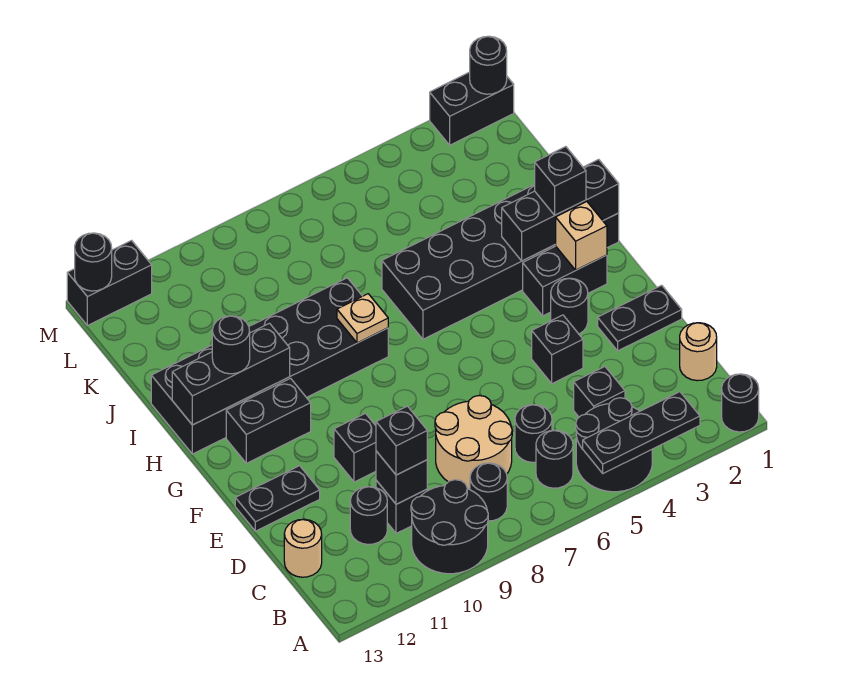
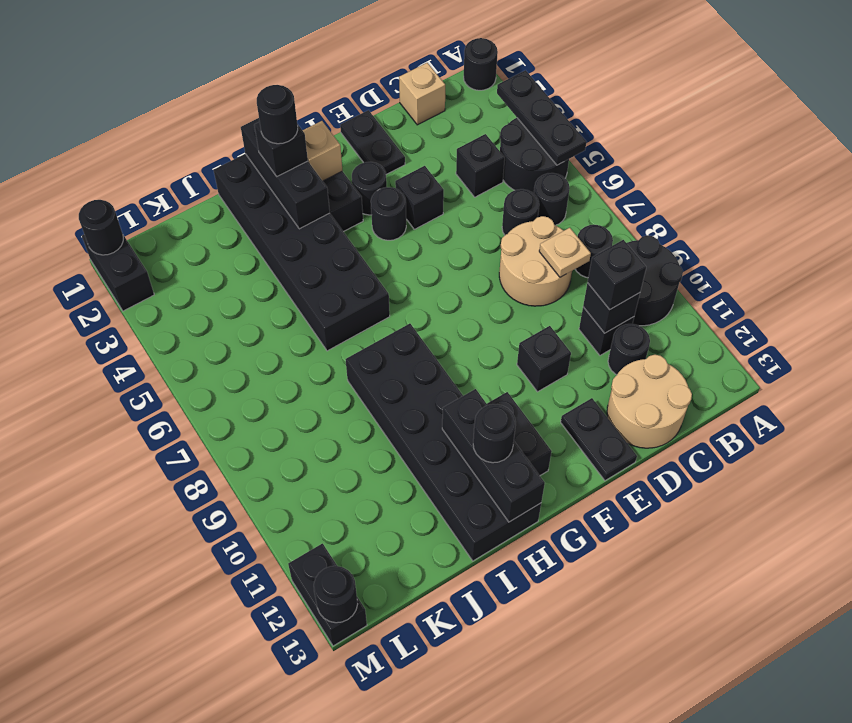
tan 1x1 round brick [680,323,717,381] -> tan 1x1 brick [399,63,445,125]
tan 1x1 round brick [284,519,322,577] -> tan 2x2 round brick [607,355,692,448]
none -> black 1x1 round brick [371,187,406,240]
none -> black 1x1 round brick [257,85,298,144]
tan 1x1 plate [337,294,388,343] -> tan 1x1 plate moved to [539,228,591,277]

